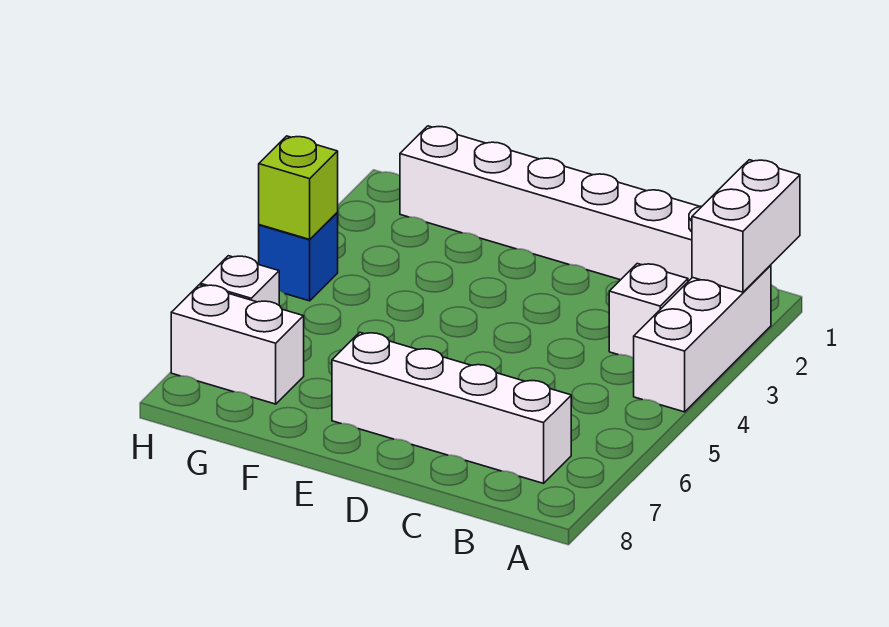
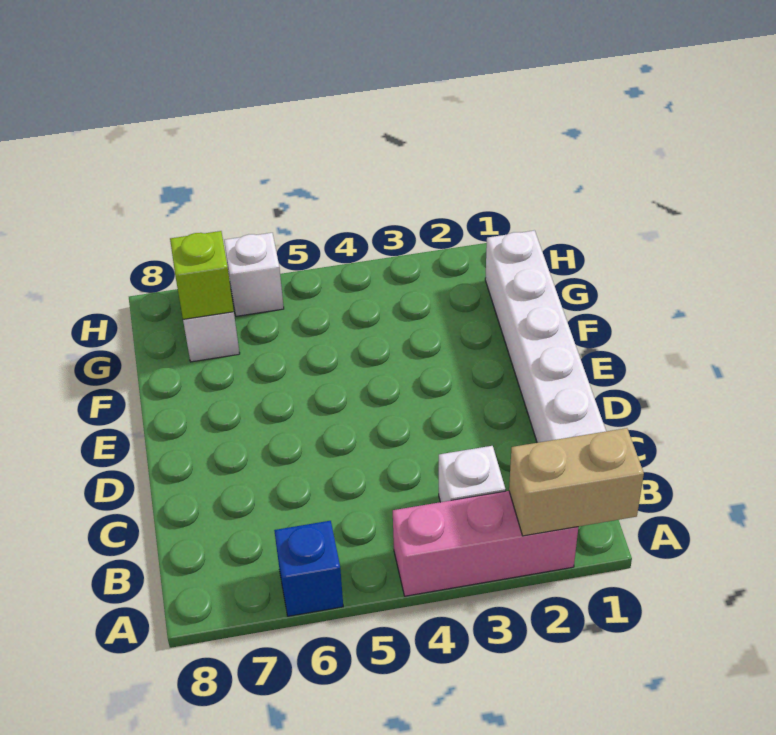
white 1x2 brick [692,160,800,292] -> tan 1x2 brick [509,428,644,536]
white 1x3 brick [634,265,771,412] -> pink 1x3 brick [393,491,578,596]
white 1x4 brick [332,333,571,483] -> none
blue 1x1 brick [259,213,338,301] -> blue 1x1 brick moved to [274,521,343,616]
lime 1x1 brick [259,136,338,239] -> lime 1x1 brick moved to [170,231,234,319]

